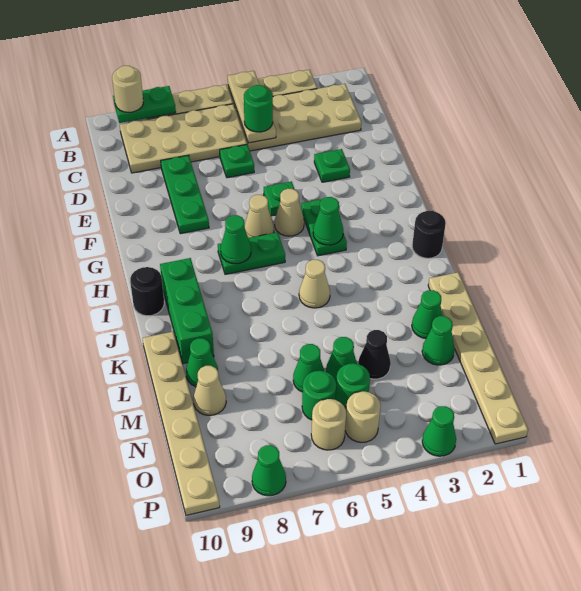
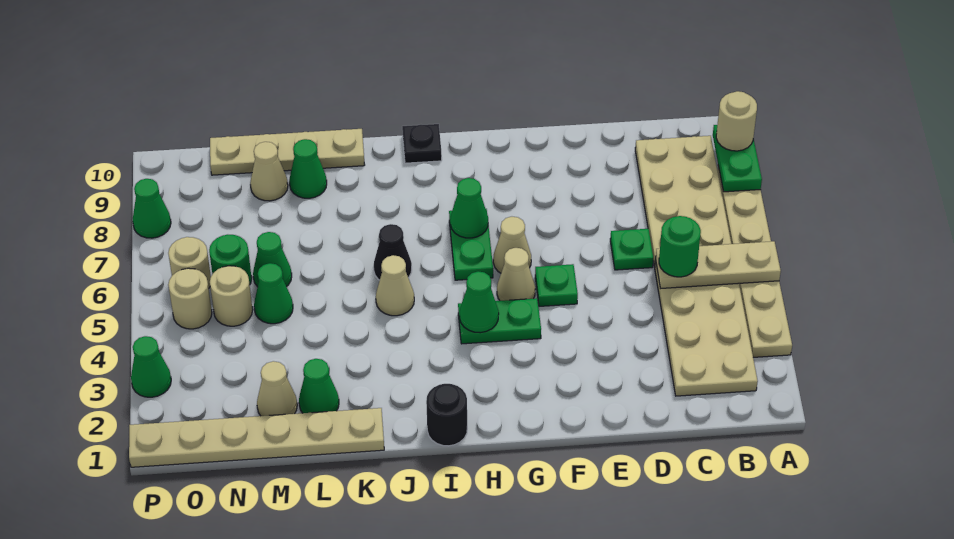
green 1x3 plate [161,155,209,234] -> none
green 1x1 plate [314,149,350,182] -> none
green 1x3 brick [160,258,214,364] -> none
black 1x1 round brick [130,267,164,316] -> black 1x1 plate [402,124,442,163]
tan 1x6 plate [142,331,220,515] -> tan 1x4 plate [210,129,365,175]
green 1x1 cone [422,316,455,365] -> tan 1x1 cone [257,361,297,416]
black 1x1 cone [358,330,391,379] -> black 1x1 cone moved to [374,224,412,280]
green 1x1 round brick [335,363,370,409] -> tan 1x1 round brick [210,266,253,326]

